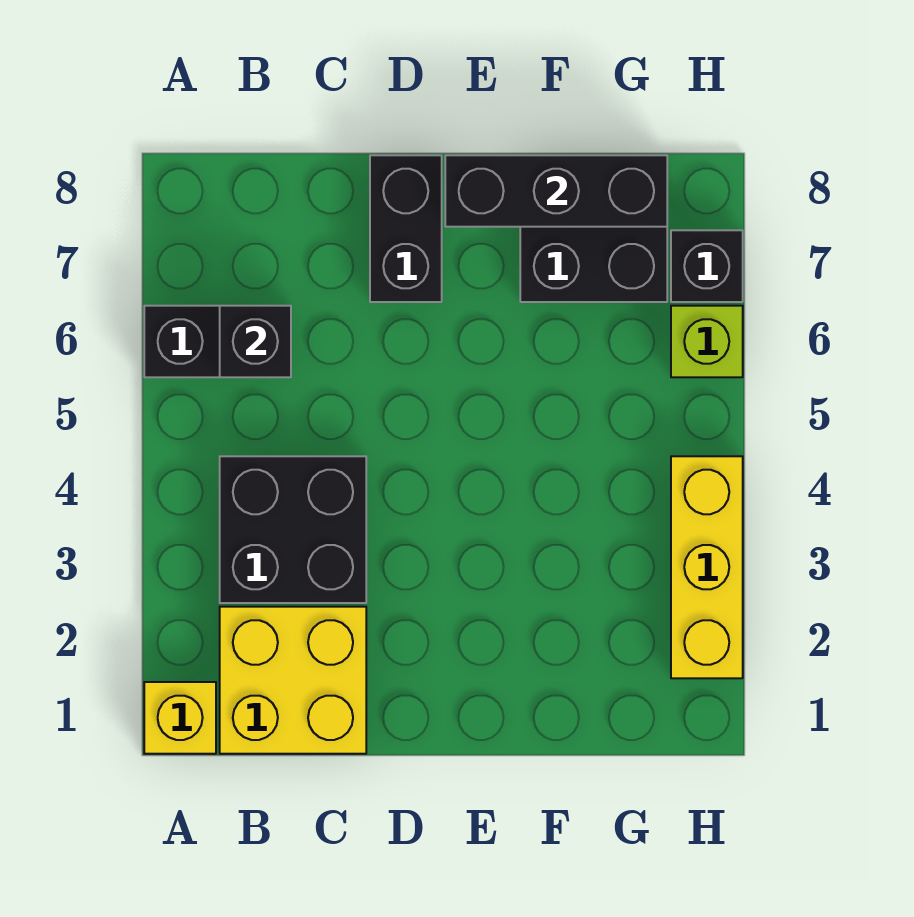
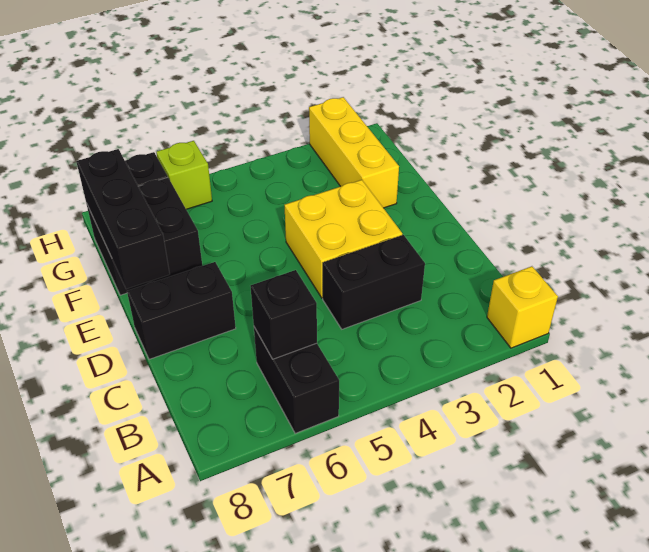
yellow 2x2 brick [220,607,366,754] -> yellow 2x2 brick moved to [284,180,402,298]
black 2x2 brick [220,456,366,603] -> black 1x2 brick [323,235,425,329]
yellow 1x3 brick [671,456,743,678] -> yellow 1x3 brick turned to [309,97,399,208]

